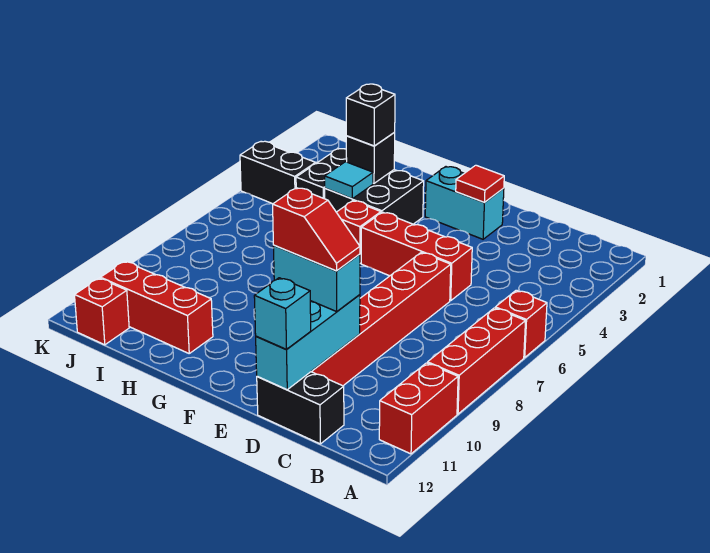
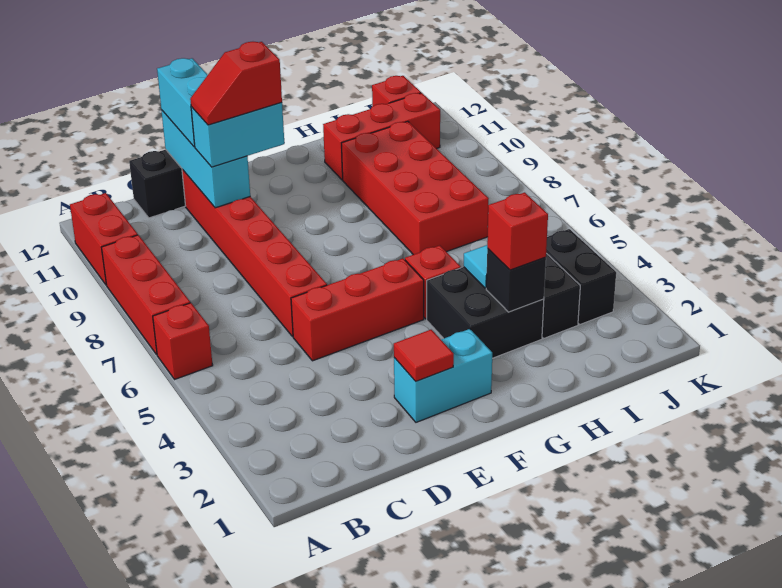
cyan 1x1 brick [254,278,311,350] -> cyan 1x2 brick [157,58,207,147]
black 1x1 brick [346,84,395,146] -> red 1x1 brick [487,192,548,270]
none -> red 2x4 brick [342,121,489,255]
black 1x2 brick [240,141,316,204] -> black 1x2 brick turned to [546,229,616,324]

